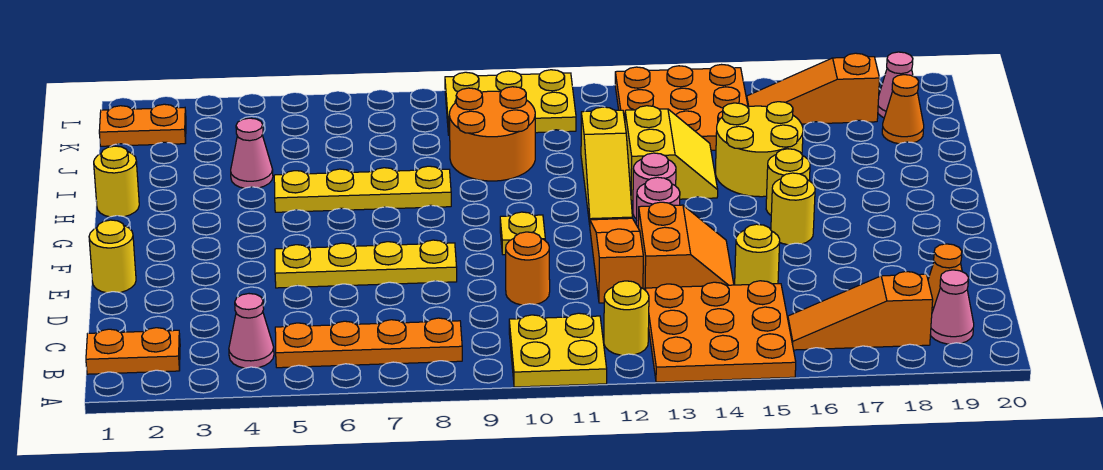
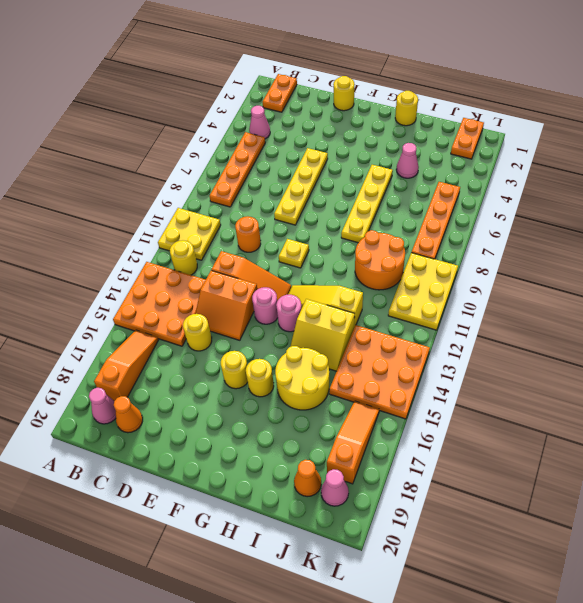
none -> orange 1x4 plate [411,182,460,259]

